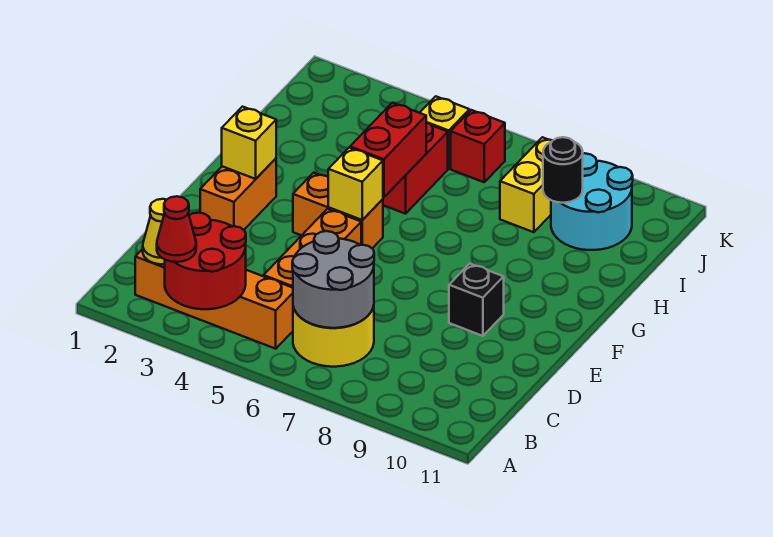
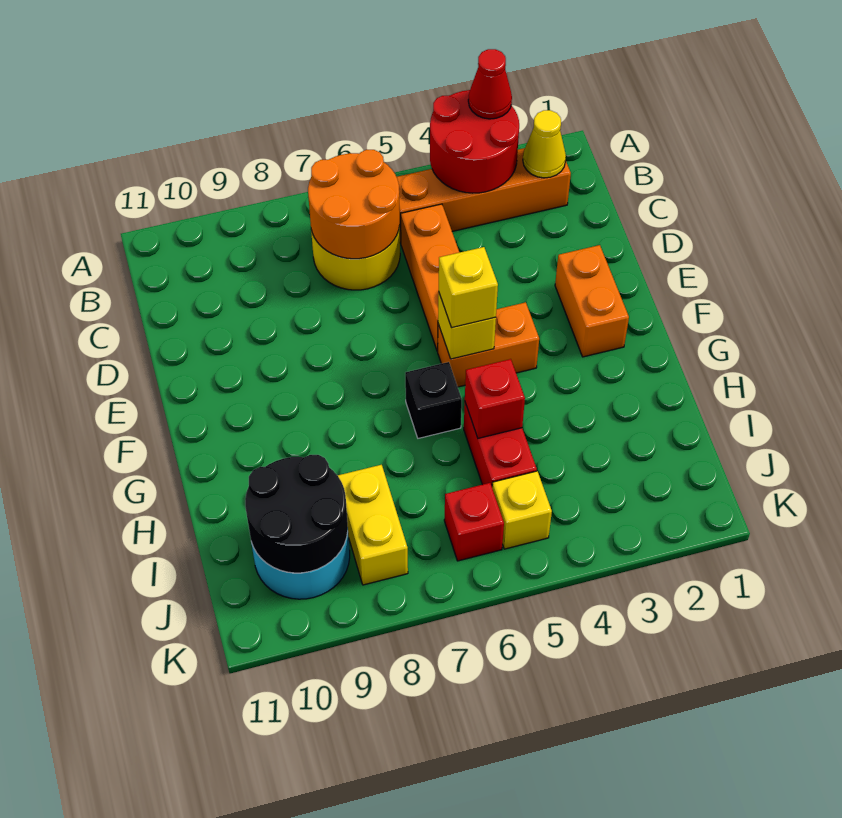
grey 2x2 round brick [292,231,374,328] -> orange 2x2 round brick [308,150,400,259]
black 1x1 brick [449,264,504,336] -> black 1x1 brick moved to [405,362,462,438]
yellow 1x1 brick [222,107,276,179] -> yellow 1x1 brick moved to [439,247,498,328]
red 1x2 brick [350,103,426,198] -> red 1x1 brick [465,359,525,438]
black 1x1 round brick [543,137,583,203] -> black 2x2 round brick [245,455,348,573]

